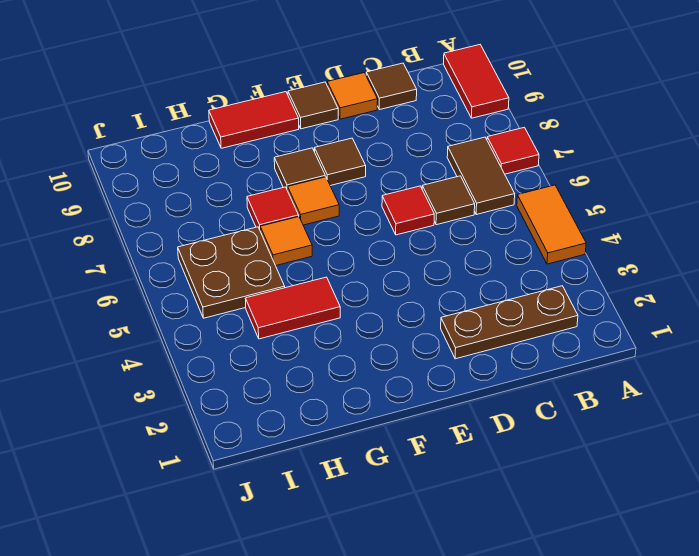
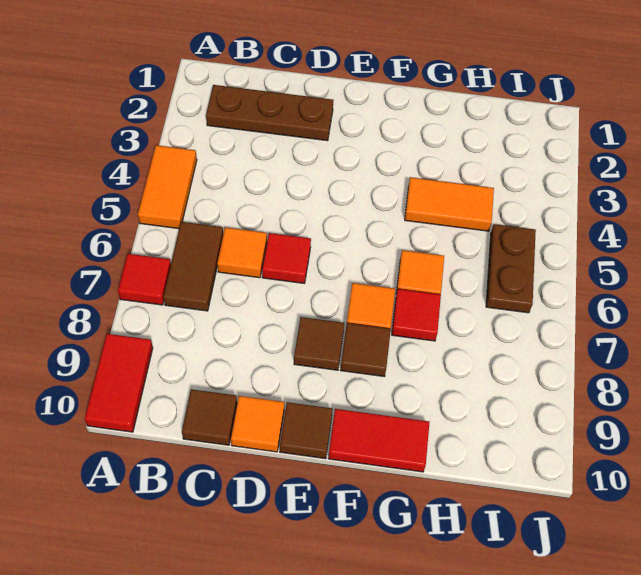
brown 1x1 tile [422,176,475,225] -> orange 1x1 tile [217,227,267,278]
red 1x2 tile [245,277,340,339] -> orange 1x2 tile [405,177,494,231]
brown 2x2 plate [178,227,285,318] -> brown 1x2 plate [486,224,536,313]

